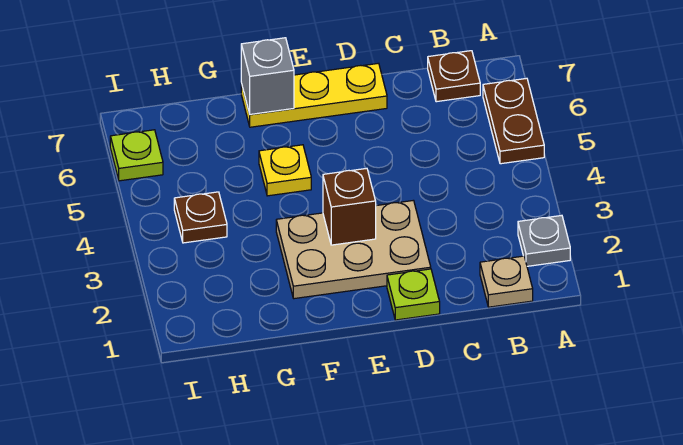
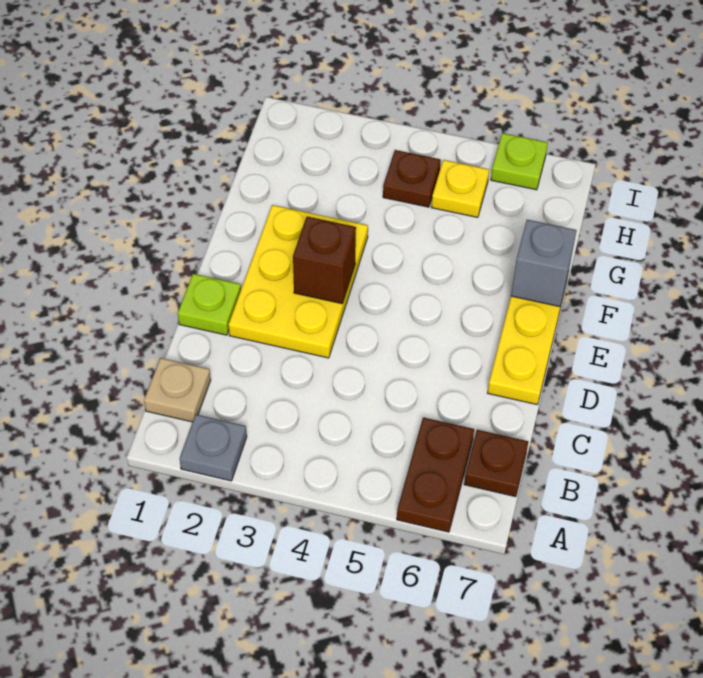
brown 1x2 plate [483,78,544,164] -> brown 1x2 plate turned to [397,418,474,532]
tan 2x3 plate [276,200,431,299] -> yellow 2x3 plate [228,205,368,358]
yellow 1x1 plate [259,145,311,196] -> yellow 1x1 plate moved to [431,160,489,217]

